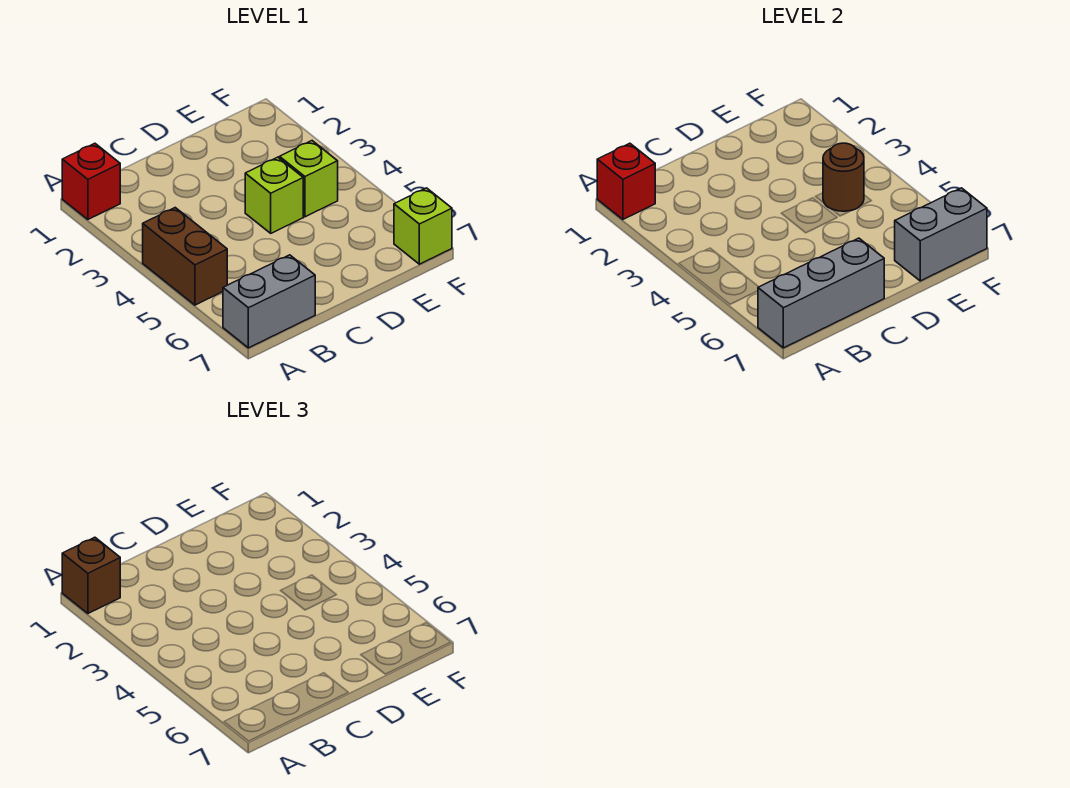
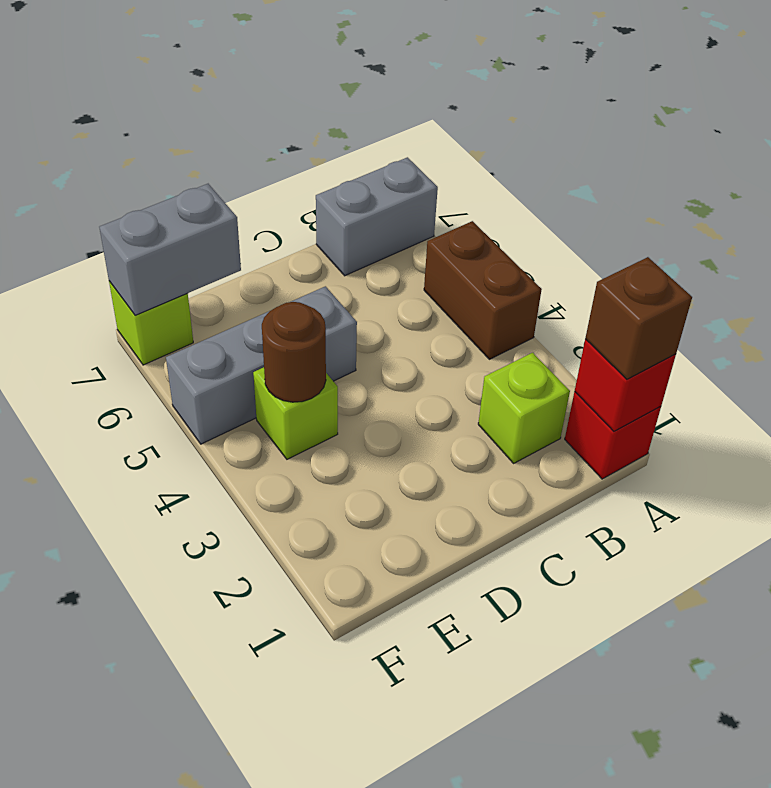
grey 1x3 brick [758,238,884,348] -> grey 1x3 brick moved to [166,286,357,444]
lime 1x1 brick [245,157,303,233] -> lime 1x1 brick moved to [478,353,570,463]

